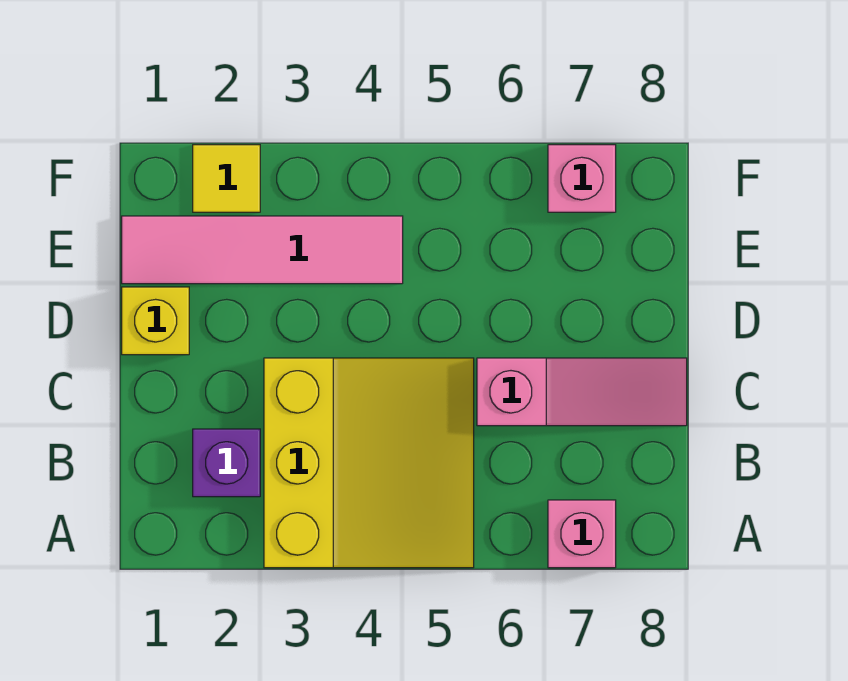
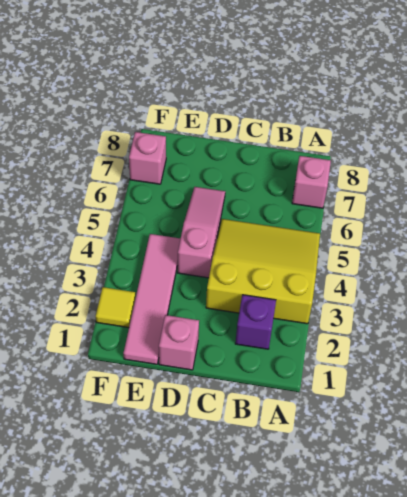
pink 1x3 slope [477,358,687,426] -> pink 1x3 slope moved to [178,187,225,278]
yellow 1x1 brick [122,287,189,355] -> pink 1x1 brick [159,315,199,370]

